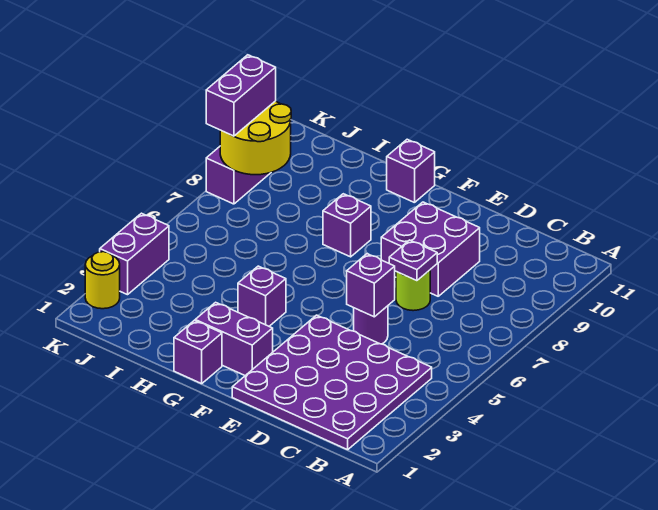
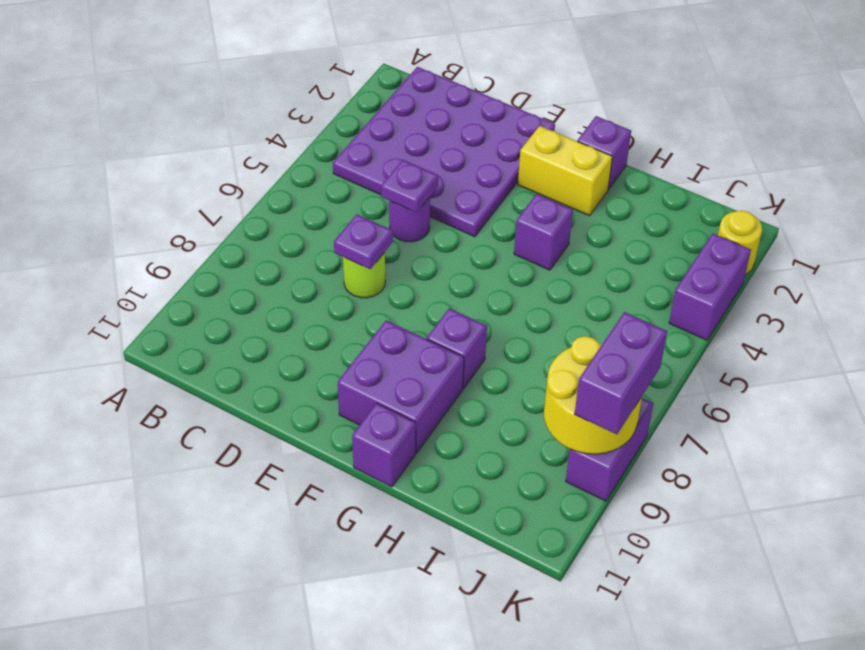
purple 1x1 brick [347,254,395,317] -> purple 1x1 plate [381,160,438,213]
purple 2x2 brick [381,202,480,296] -> purple 2x2 brick moved to [338,320,464,453]
purple 1x2 brick [195,302,273,376] -> yellow 1x2 brick [518,126,612,216]

